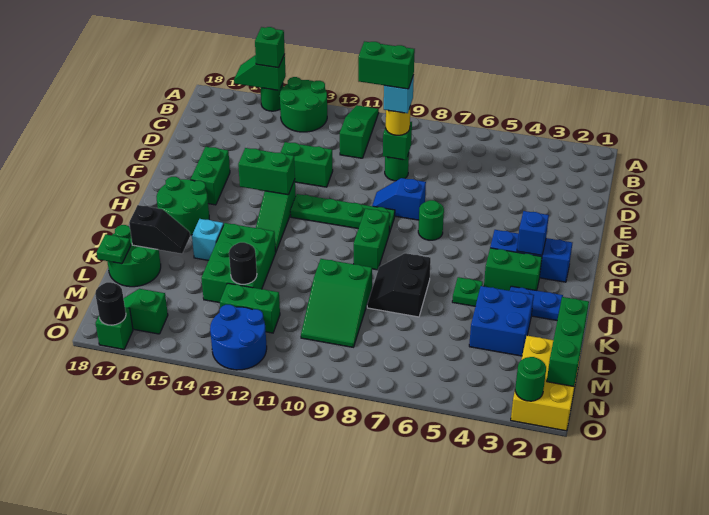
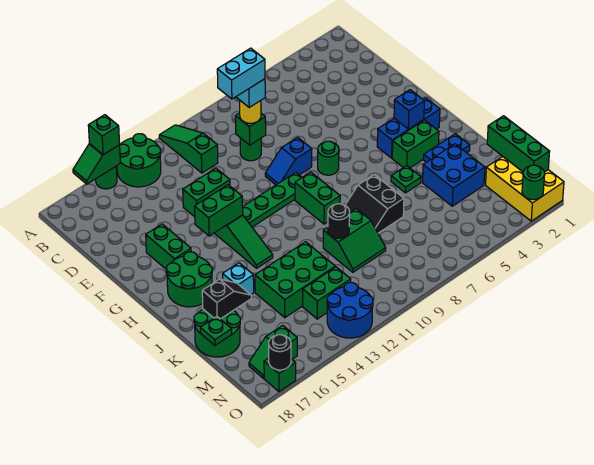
green 1x2 brick [358,41,415,89] -> cyan 1x2 brick [217,48,265,99]
green 2x3 brick [201,223,276,303] -> green 2x3 brick turned to [255,242,335,318]
green 2x3 slope [301,259,372,347] -> green 2x2 slope [323,209,386,272]
black 1x1 round brick [229,242,257,284] -> black 1x1 round brick moved to [328,204,350,238]

